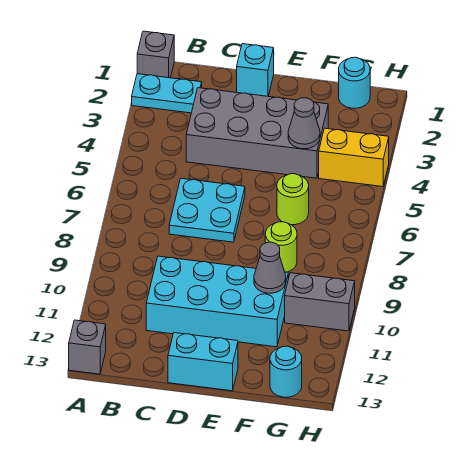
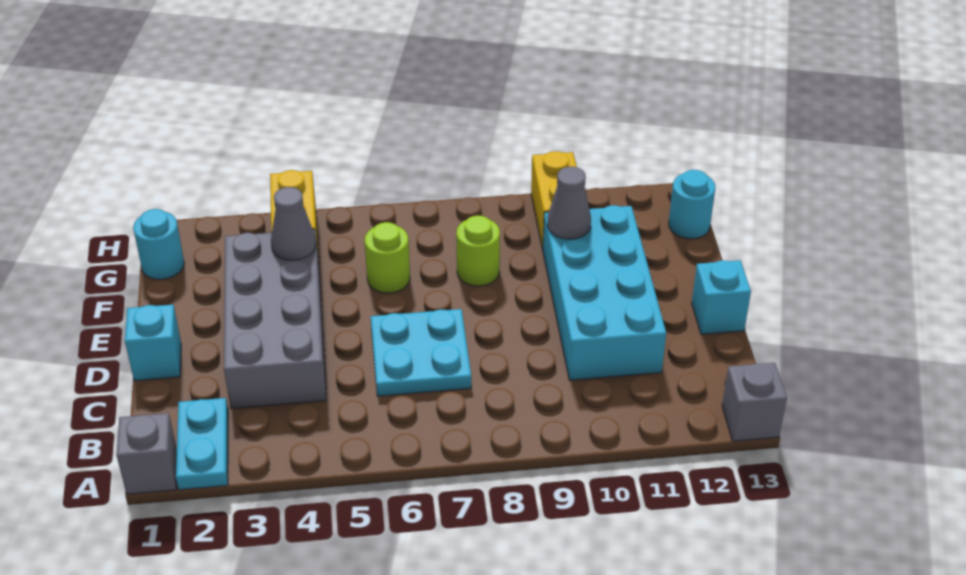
cyan 1x2 brick [168,333,238,391] -> cyan 1x1 brick [692,260,751,334]
grey 1x2 brick [285,273,355,331] -> yellow 1x2 brick [531,151,577,249]

